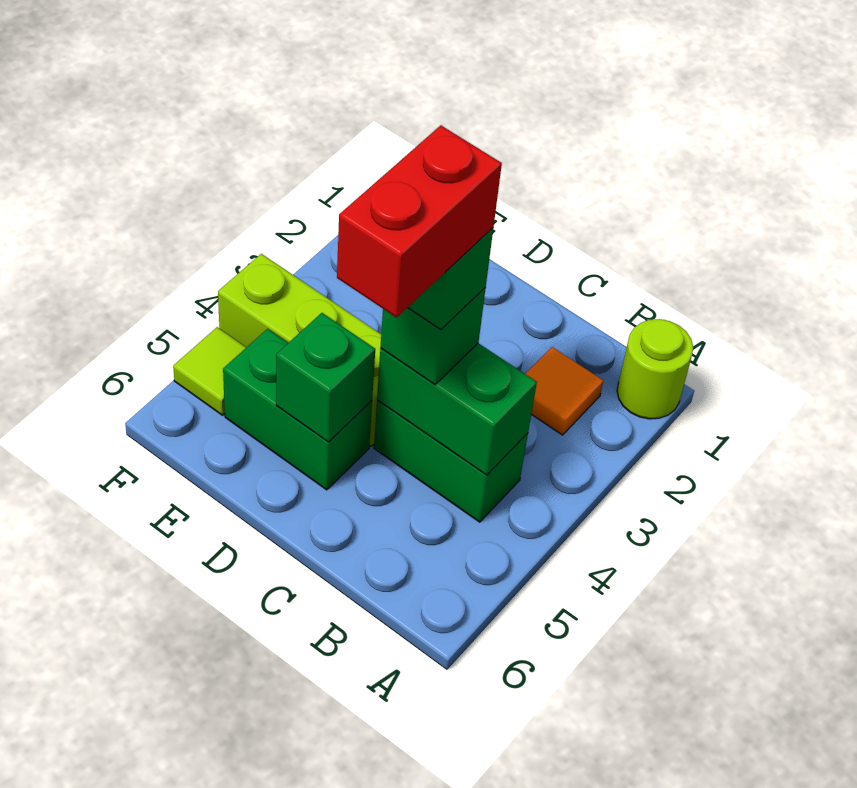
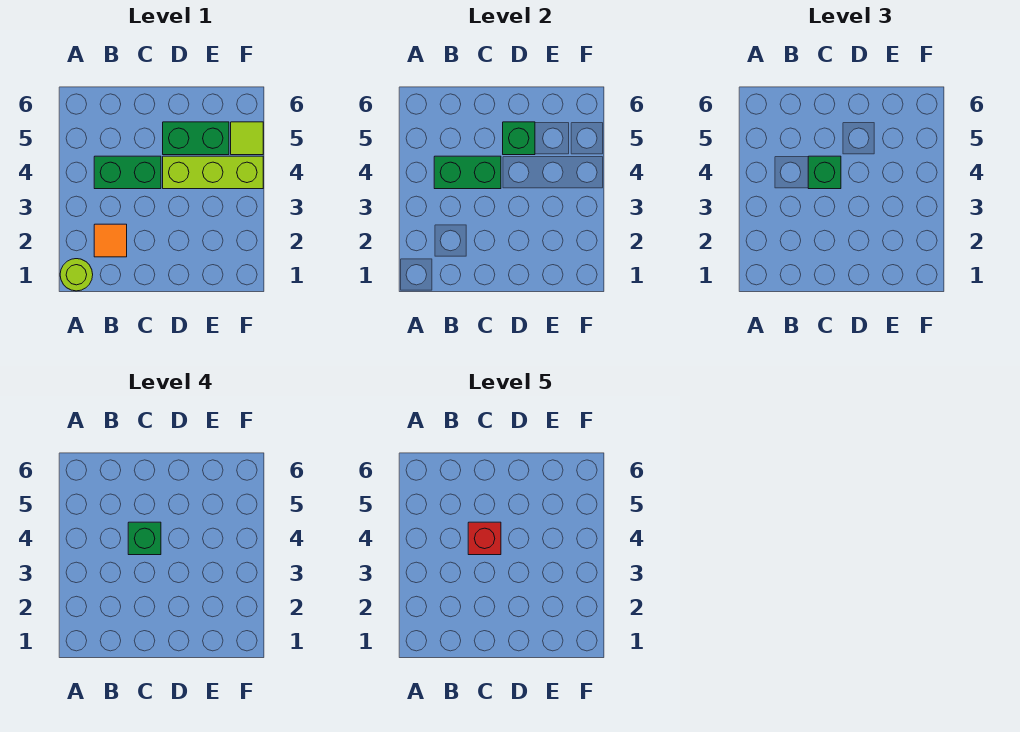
red 1x2 brick [337,125,502,318] -> red 1x1 brick [468,522,501,555]

